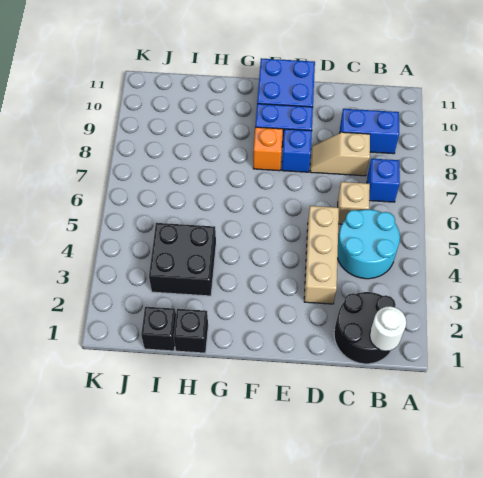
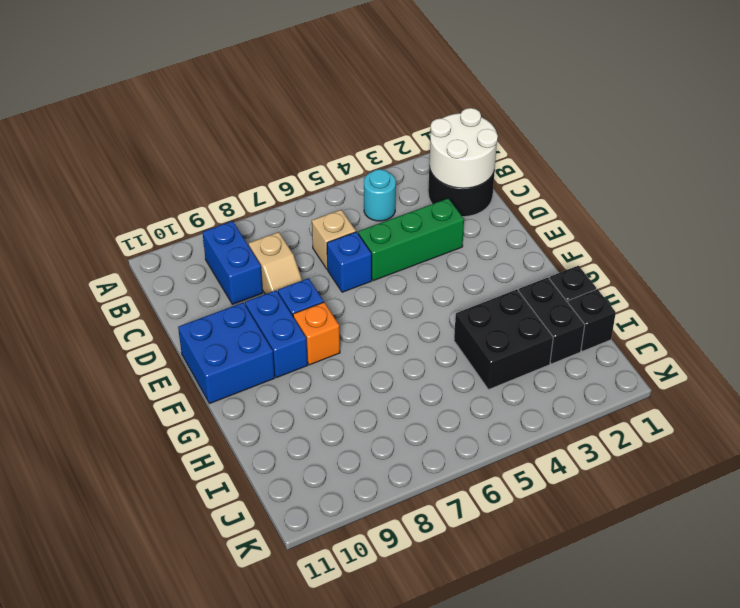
white 1x1 round brick [370,306,406,351] -> white 2x2 round brick [429,108,498,188]
cyan 2x2 round brick [337,210,400,279] -> cyan 1x1 round brick [364,169,396,221]
blue 1x1 brick [367,159,400,202] -> blue 1x1 brick moved to [327,232,372,292]
tan 1x3 brick [304,206,339,304] -> green 1x3 brick [358,198,464,281]
none -> black 1x2 brick [519,278,585,364]

